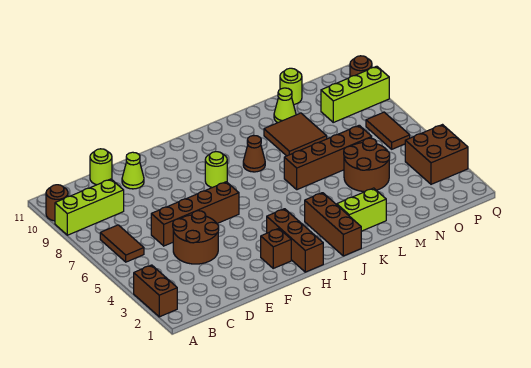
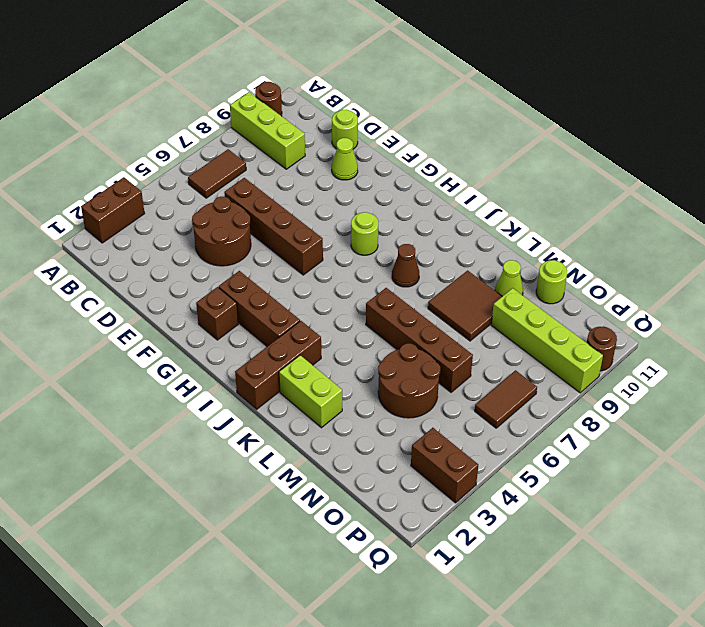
brown 1x3 brick [267,209,323,272] -> brown 1x3 brick turned to [219,271,300,346]
lime 1x3 brick [321,66,389,122] -> lime 1x4 brick [491,288,603,393]
brown 2x2 brick [405,125,468,184] -> brown 1x2 brick [411,428,478,503]

